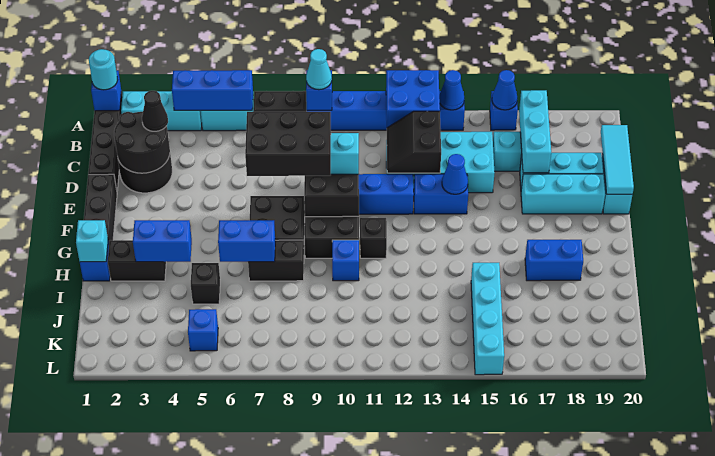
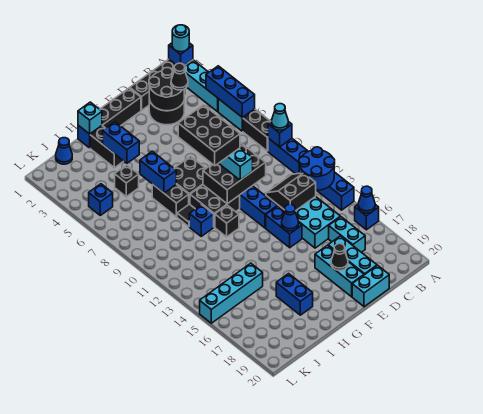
blue 2x2 brick [386,70,440,128] -> blue 2x2 round brick [299,147,335,190]
blue 1x1 cone [439,70,464,110] -> blue 1x1 cone moved to [56,138,72,164]
cyan 1x3 brick [519,90,551,173] -> none
cyan 1x3 tile [601,125,634,194] -> none
none -> black 1x1 cone [331,244,348,270]
none -> black 1x1 tile [177,204,195,227]

